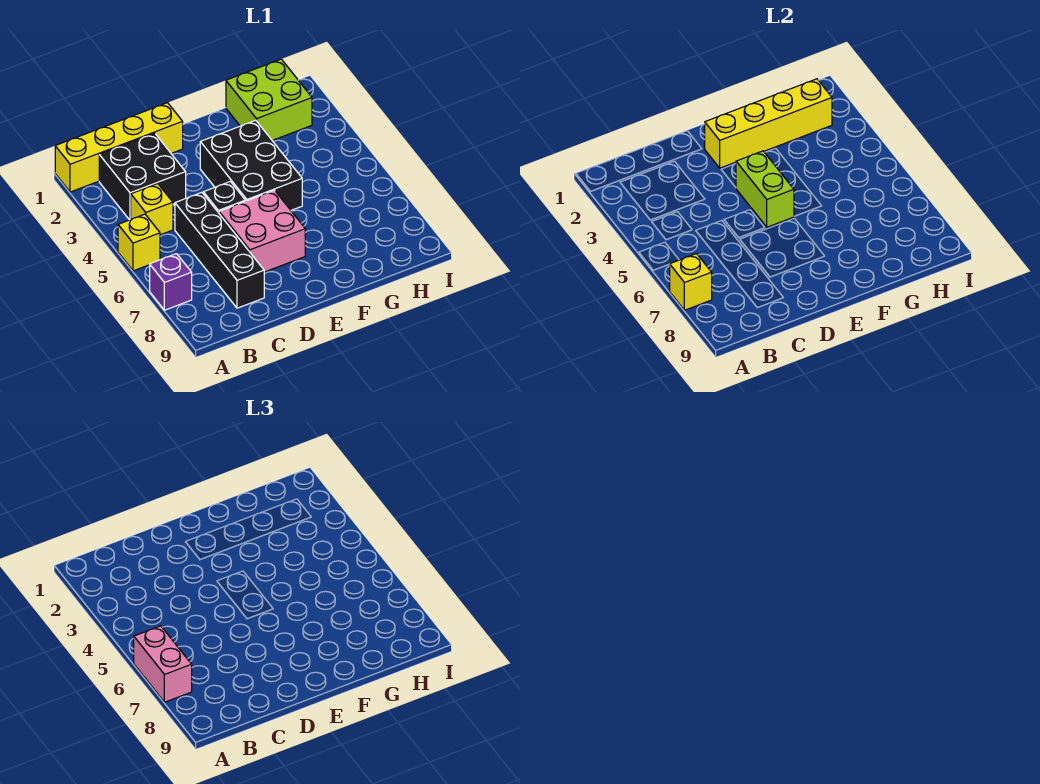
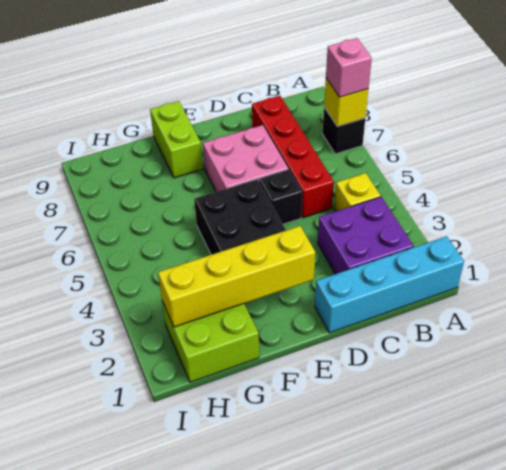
yellow 1x4 brick [55,103,183,192] -> cyan 1x4 brick [315,236,464,333]
yellow 1x1 brick [118,214,160,271] -> none
pink 1x2 brick [134,626,192,702] -> pink 1x1 brick [326,38,372,97]
purple 1x1 brick [150,254,192,310] -> black 1x1 brick [323,107,365,154]
black 2x2 brick [99,133,186,220] -> purple 2x2 brick [318,197,414,274]
black 1x4 brick [175,192,264,308] -> red 1x4 brick [252,96,334,218]
lime 1x2 brick [736,151,794,227] -> lime 1x2 brick moved to [150,101,203,178]

